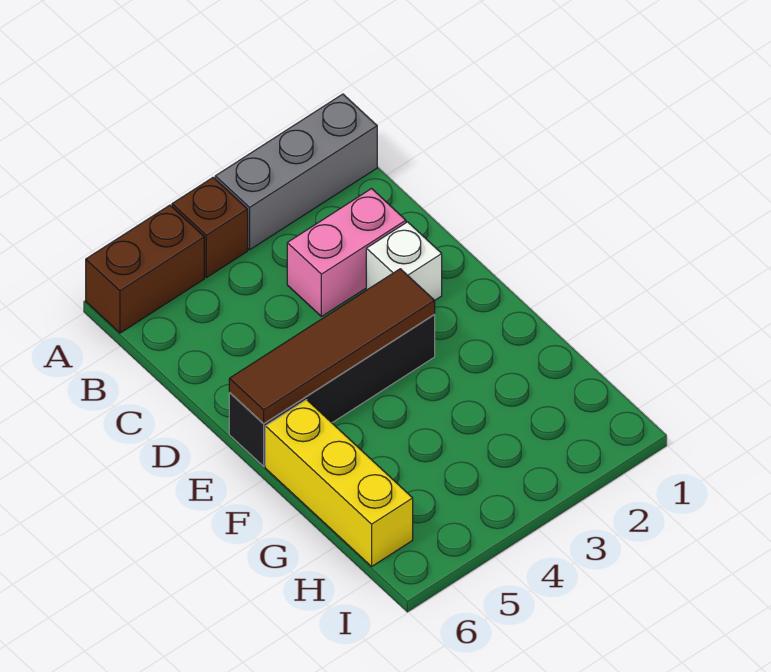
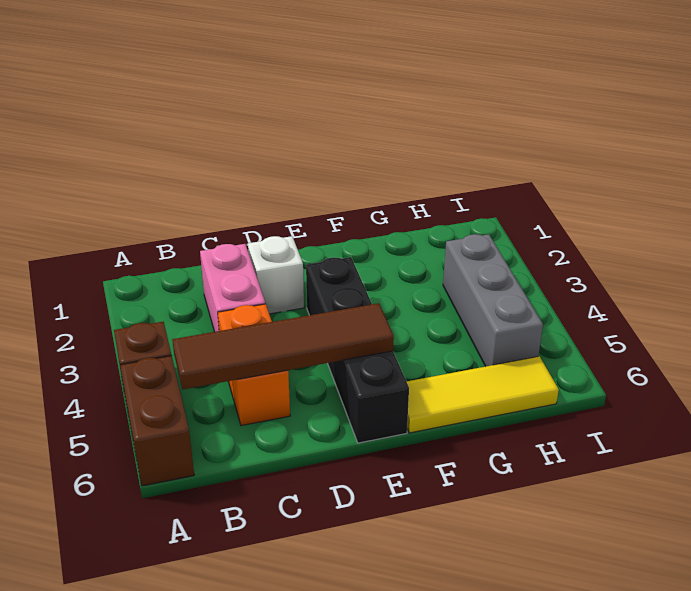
grey 1x3 brick [215,94,377,250] -> grey 1x3 brick moved to [443,234,543,366]
none -> orange 1x2 brick [218,304,290,426]
brown 1x4 tile [229,269,435,424] -> brown 1x4 tile turned to [172,303,394,389]
yellow 1x3 brick [265,400,413,566] -> yellow 1x3 tile [407,356,559,433]

